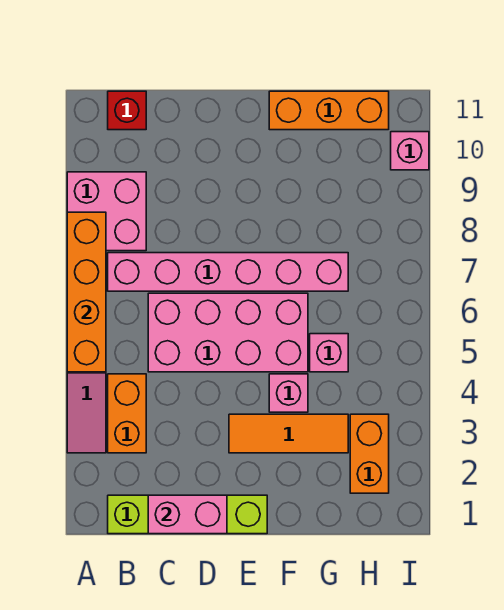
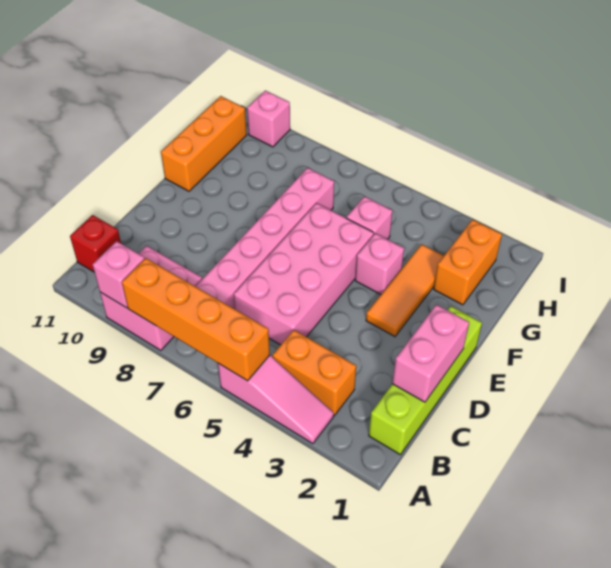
none -> pink 1x1 brick [93,241,145,308]
orange 1x2 brick [350,414,389,493] -> orange 1x2 brick turned to [434,220,502,305]

